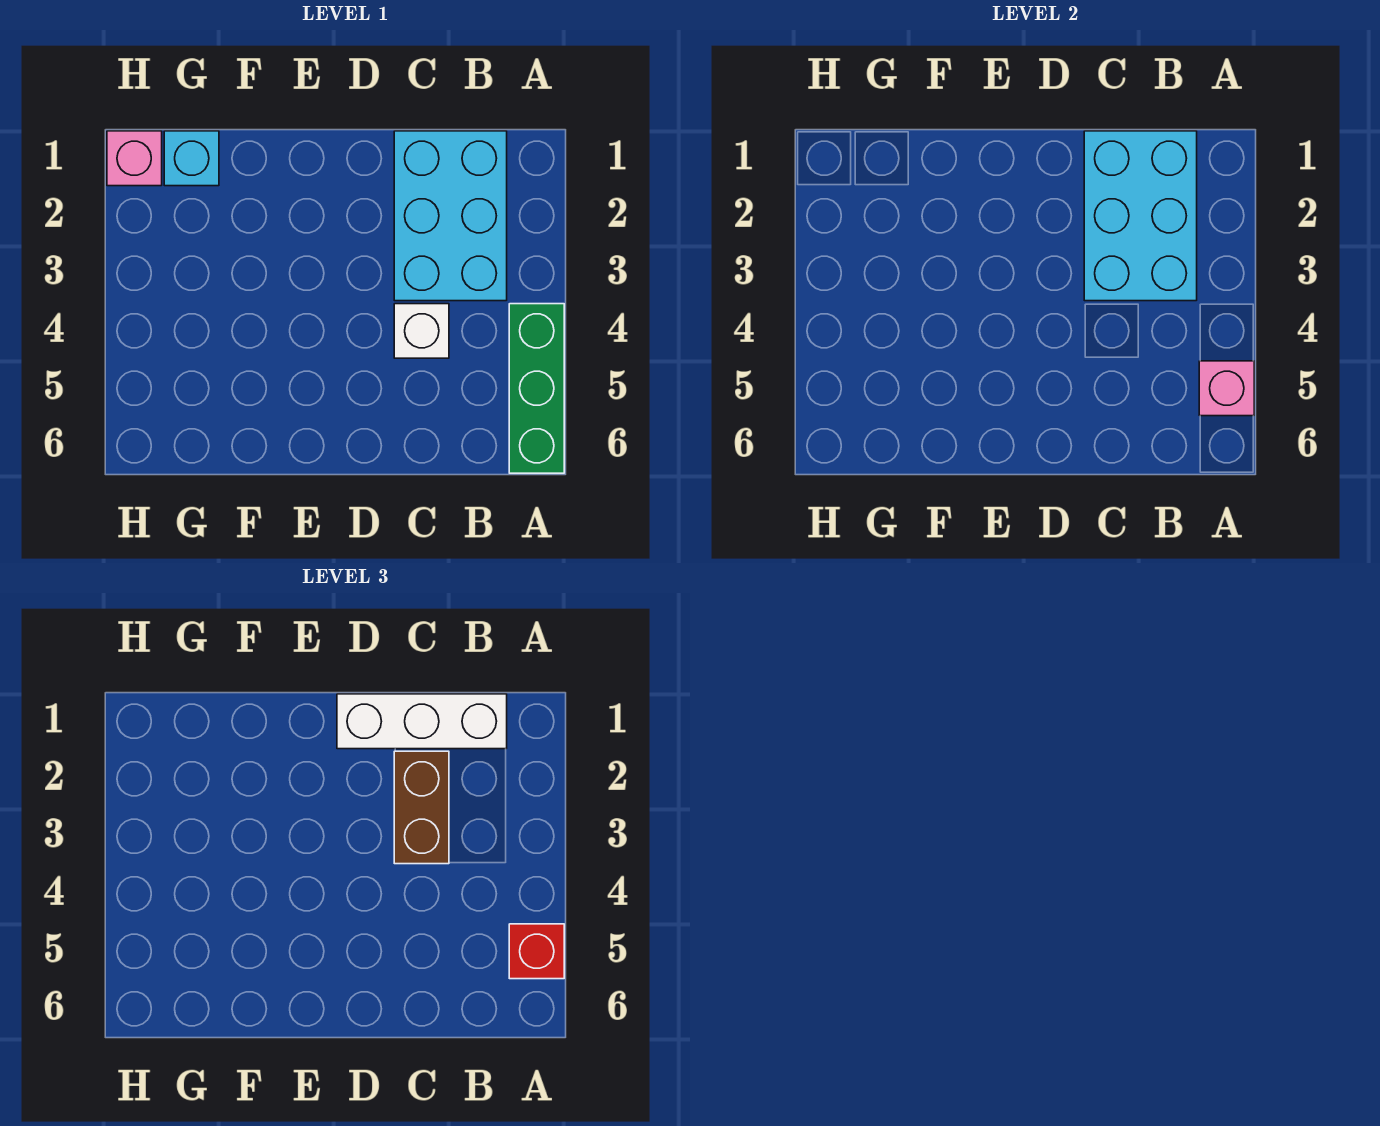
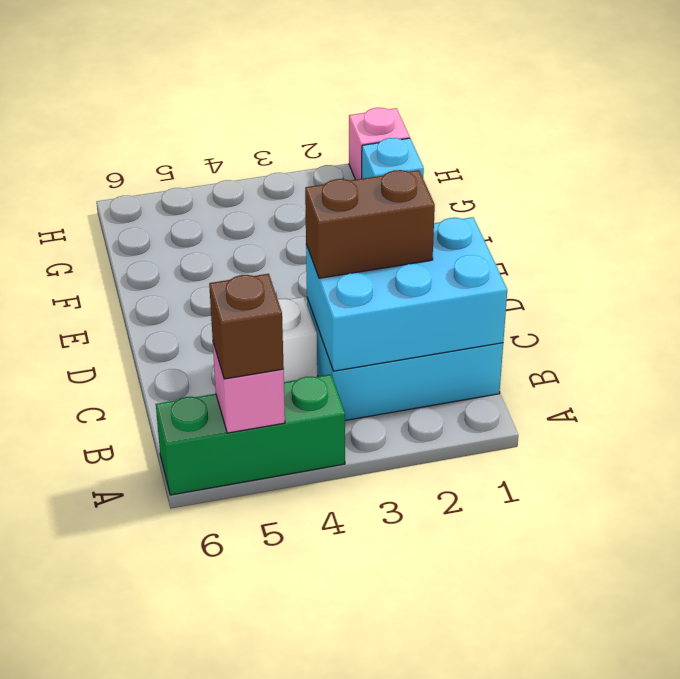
red 1x1 brick [509,924,564,979] -> brown 1x1 brick [209,274,284,379]
white 1x3 brick [337,694,507,749] -> none

